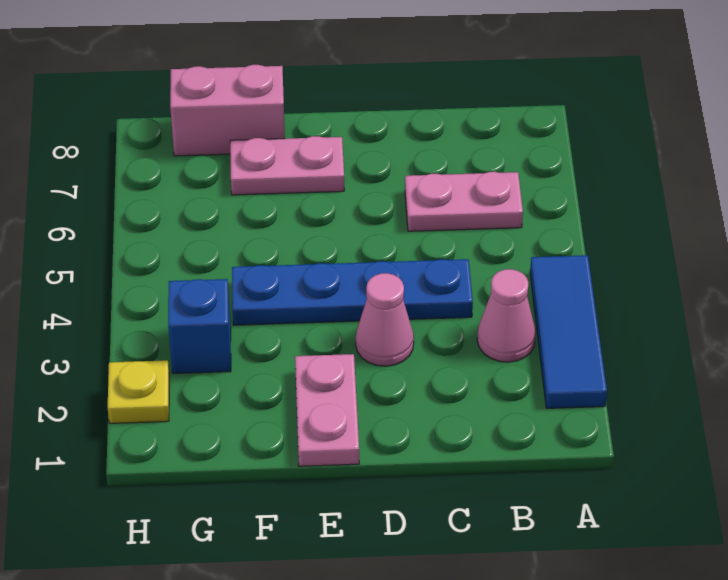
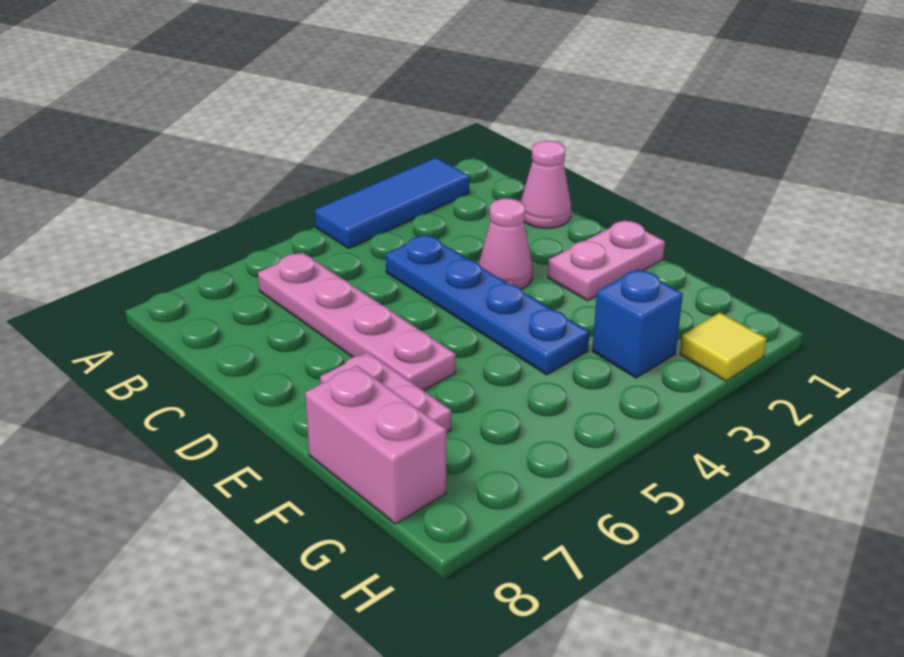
pink 1x1 cone [477,269,536,362] -> pink 1x1 cone moved to [521,141,571,228]
pink 1x2 plate [405,172,523,231] -> pink 1x4 plate [258,253,456,391]
yellow 1x1 plate [108,360,169,423] -> yellow 1x1 tile [680,313,767,381]

